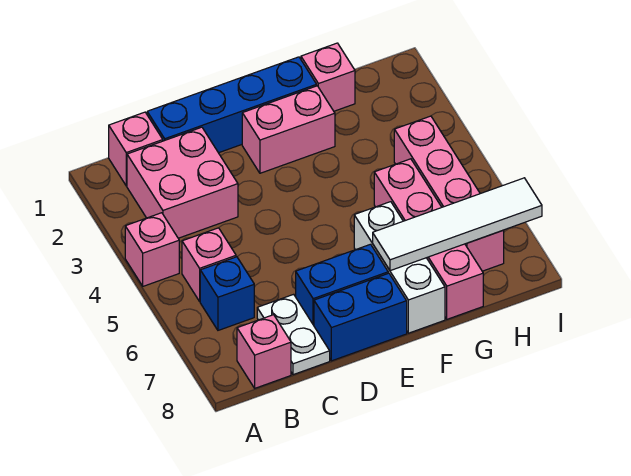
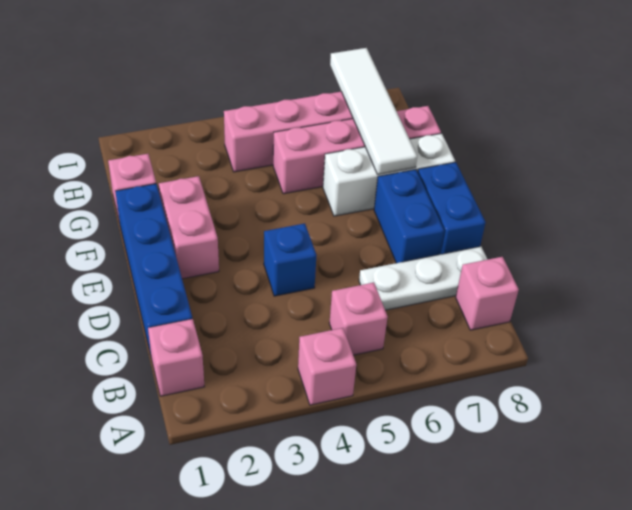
pink 2x2 brick [127,127,238,238] -> none
blue 1x1 brick [200,257,254,330] -> blue 1x1 brick moved to [264,223,317,296]
white 1x2 plate [257,294,330,375] -> white 1x3 plate [359,246,488,310]

